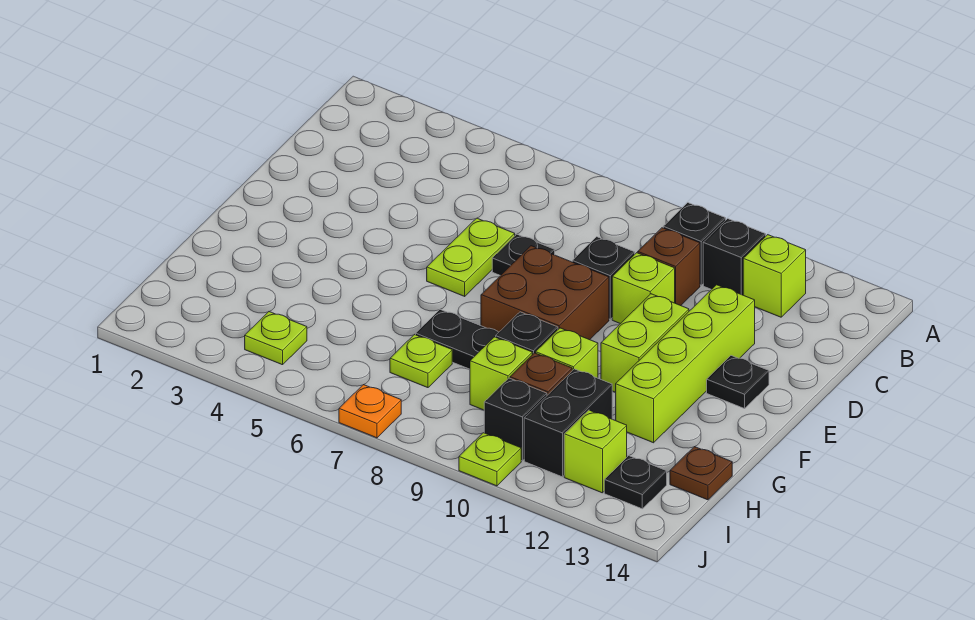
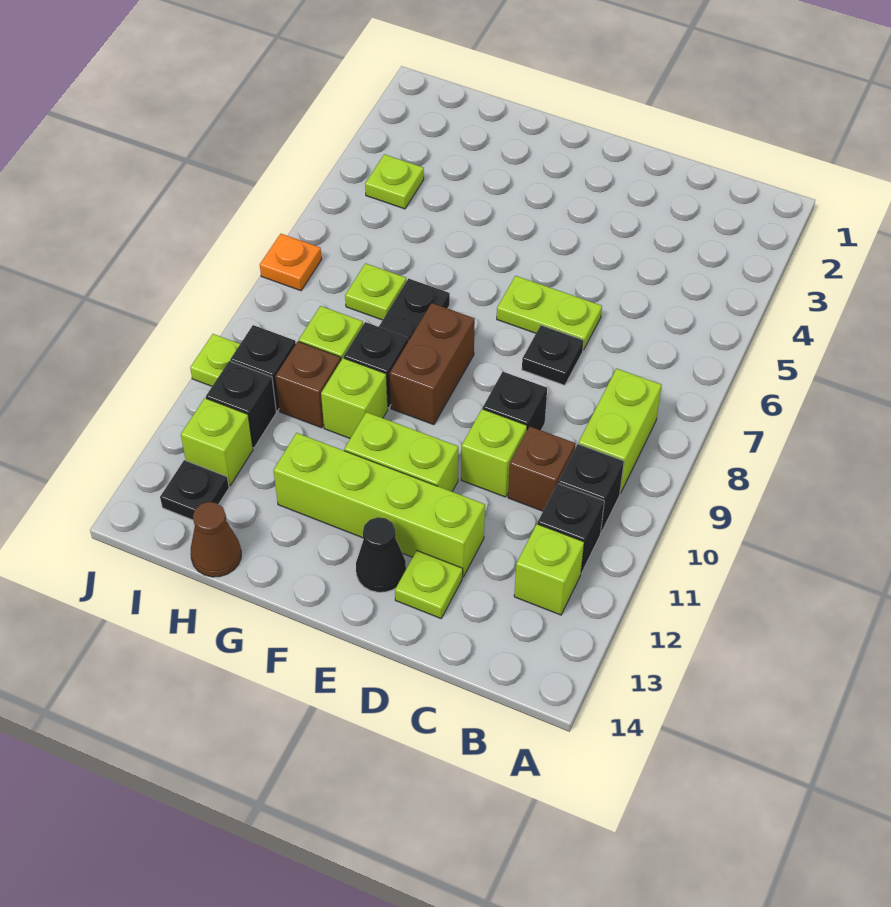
none -> lime 1x2 brick [578,369,662,493]
none -> lime 1x1 plate [395,551,463,618]
brown 2x2 brick [481,246,609,340] -> brown 1x2 brick [390,303,475,425]
black 1x1 plate [707,356,769,409] -> black 1x1 cone [356,517,406,592]
black 1x2 brick [524,369,612,477] -> black 1x1 brick [206,361,276,448]
brown 1x1 plate [670,447,732,500] -> brown 1x1 cone [191,502,241,577]

